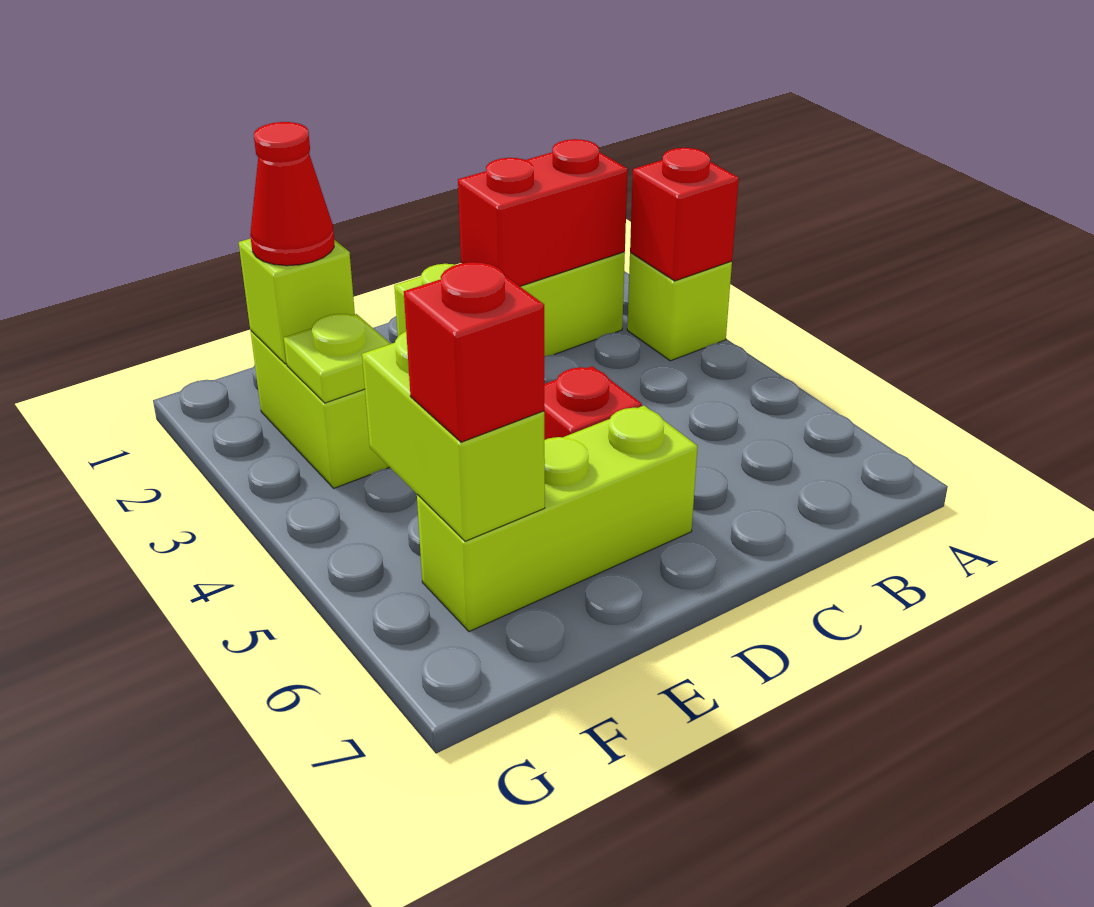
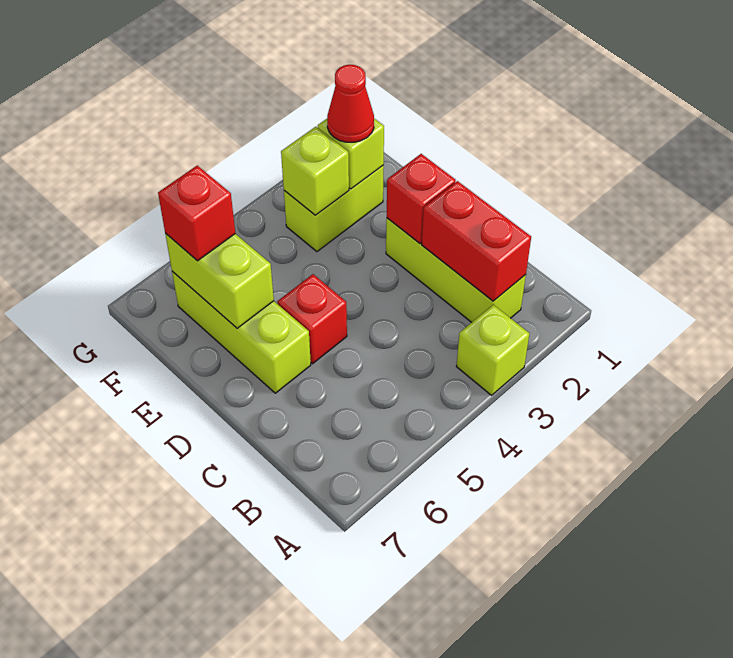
red 1x1 brick [630,148,739,281] -> red 1x1 brick moved to [387,154,456,243]
lime 1x1 plate [284,314,391,403] -> lime 1x1 brick [281,127,349,215]
lime 1x2 brick [362,331,545,541] -> lime 1x2 brick turned to [165,233,274,328]

